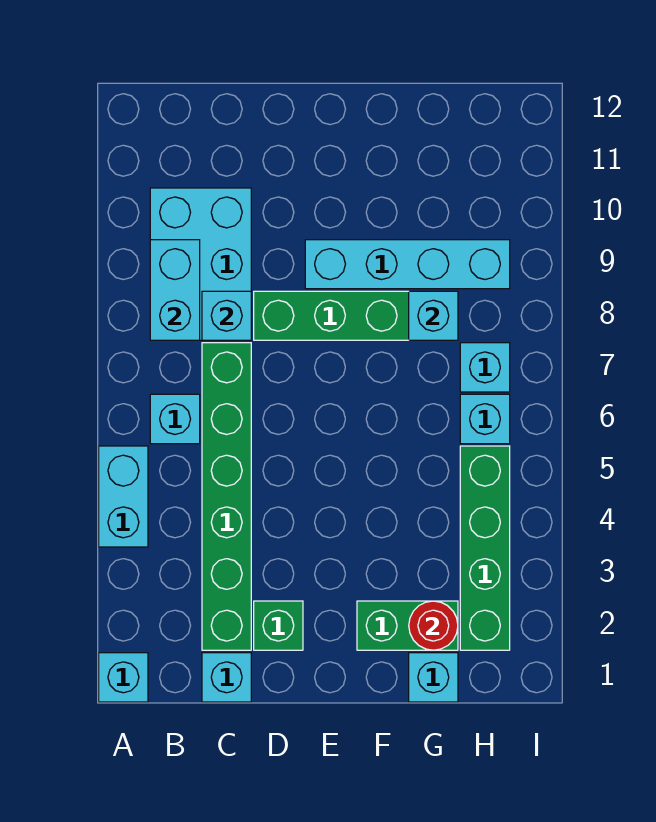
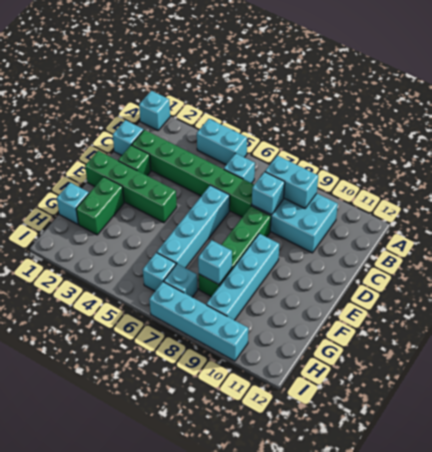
none -> cyan 1x4 brick [157,185,230,268]
red 1x1 round brick [409,601,458,650] -> none
green 1x4 brick [460,446,510,650] -> green 1x4 brick moved to [85,151,177,223]
none -> cyan 1x4 brick [149,282,248,361]

